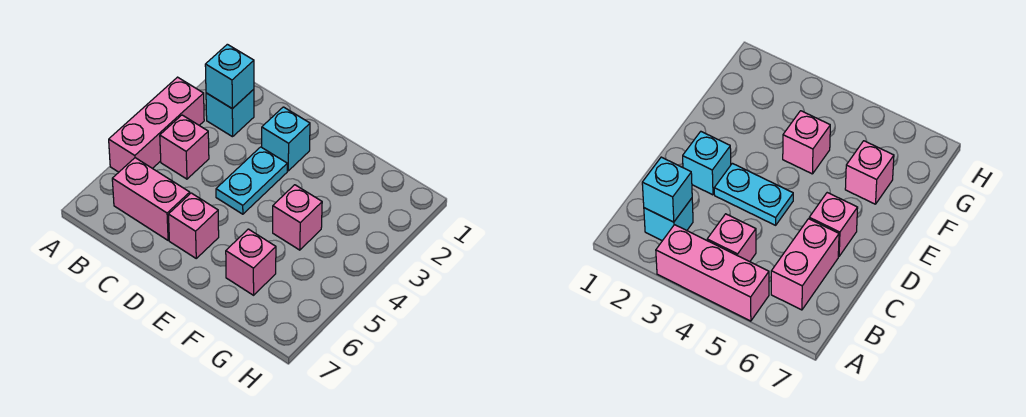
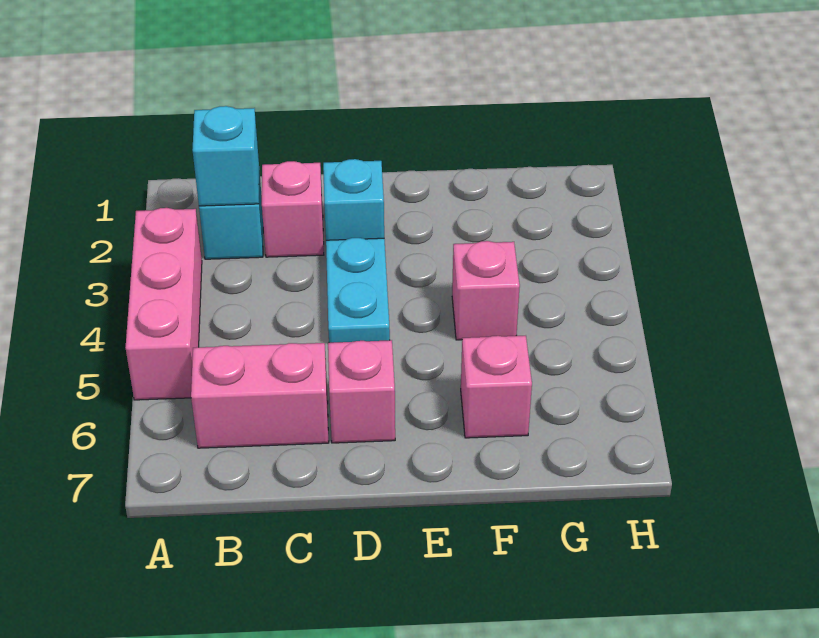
pink 1x1 brick [160,115,209,179] -> pink 1x1 brick moved to [262,161,324,257]

